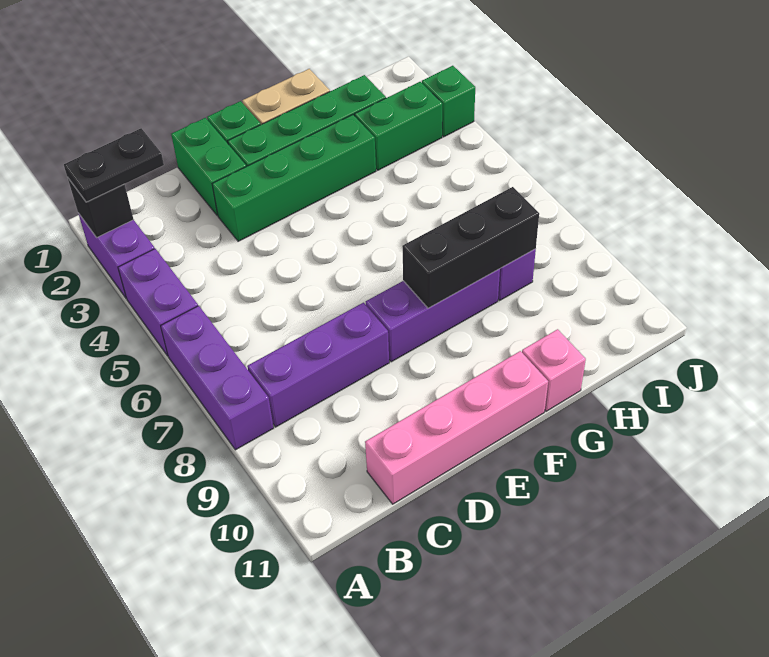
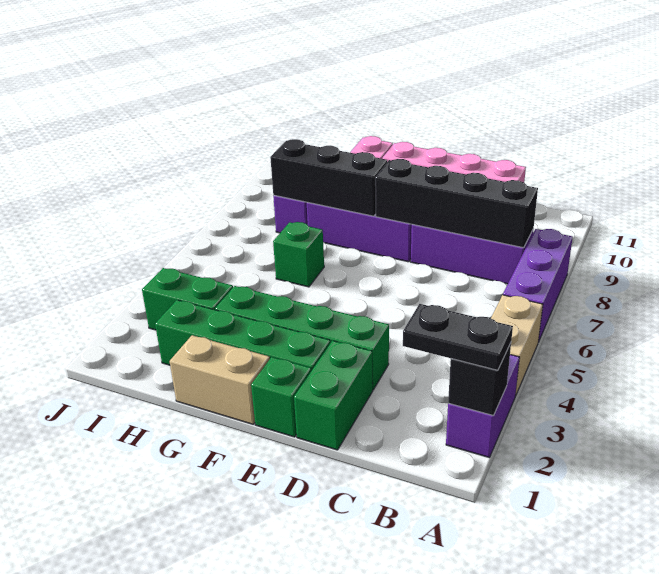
purple 1x2 brick [118,249,198,356] -> tan 1x2 brick [491,295,543,396]
none -> black 1x4 brick [375,159,538,248]
green 1x1 brick [422,66,475,137] -> green 1x1 brick moved to [273,222,324,287]

